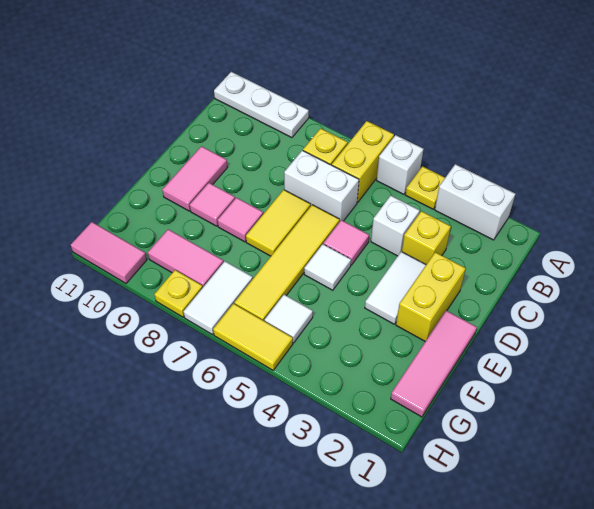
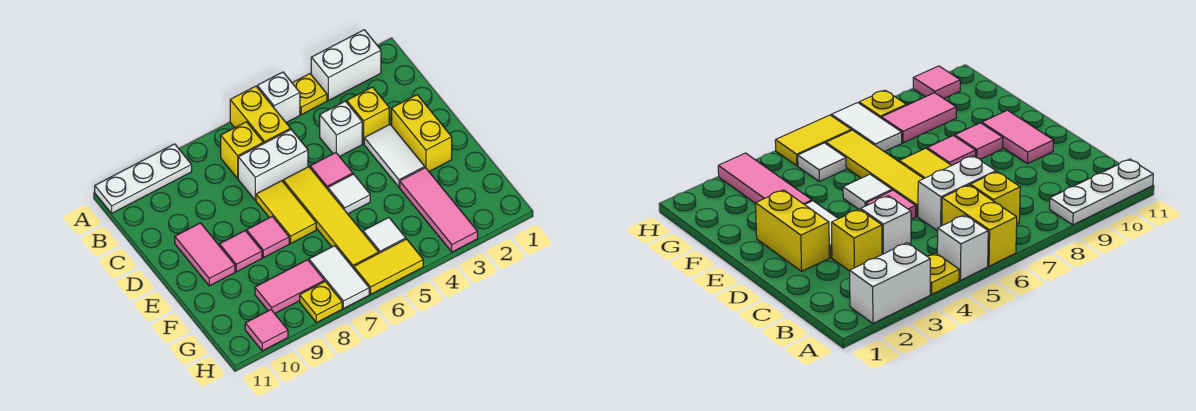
pink 1x3 tile [391,311,477,417] -> pink 1x3 tile moved to [400,168,478,252]
pink 1x2 tile [71,222,147,283] -> pink 1x1 tile [245,310,288,351]

